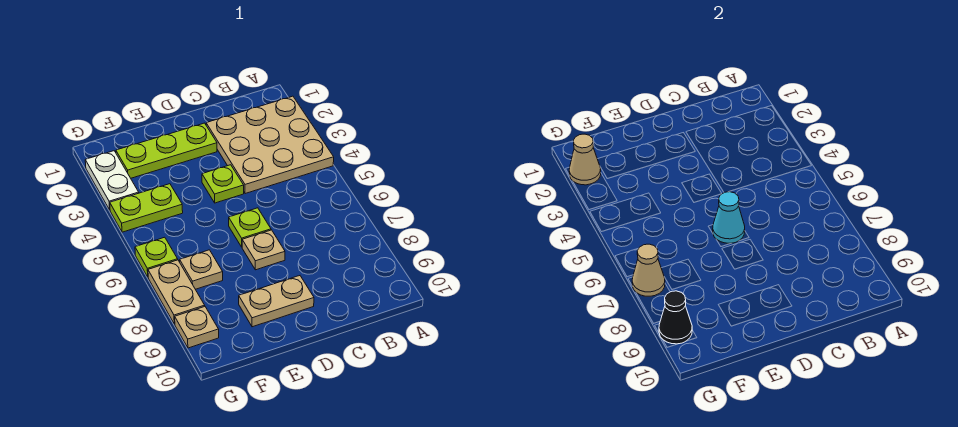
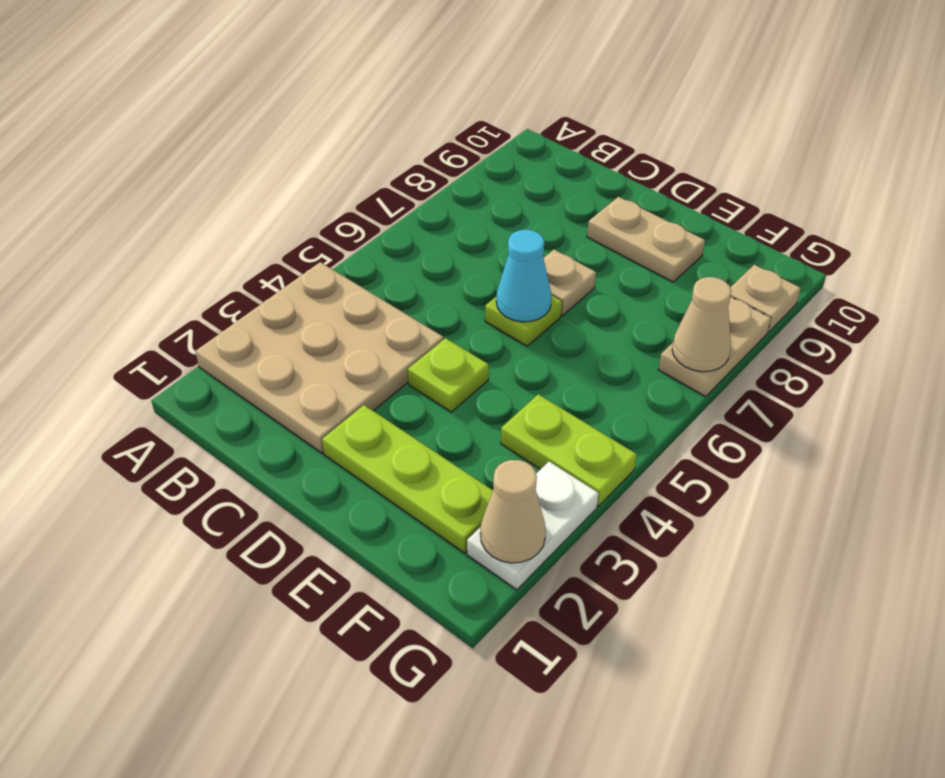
tan 1x1 plate [180,250,223,289] -> none
lime 1x1 plate [135,237,178,277] -> none
black 1x1 cone [659,291,692,344] -> none

